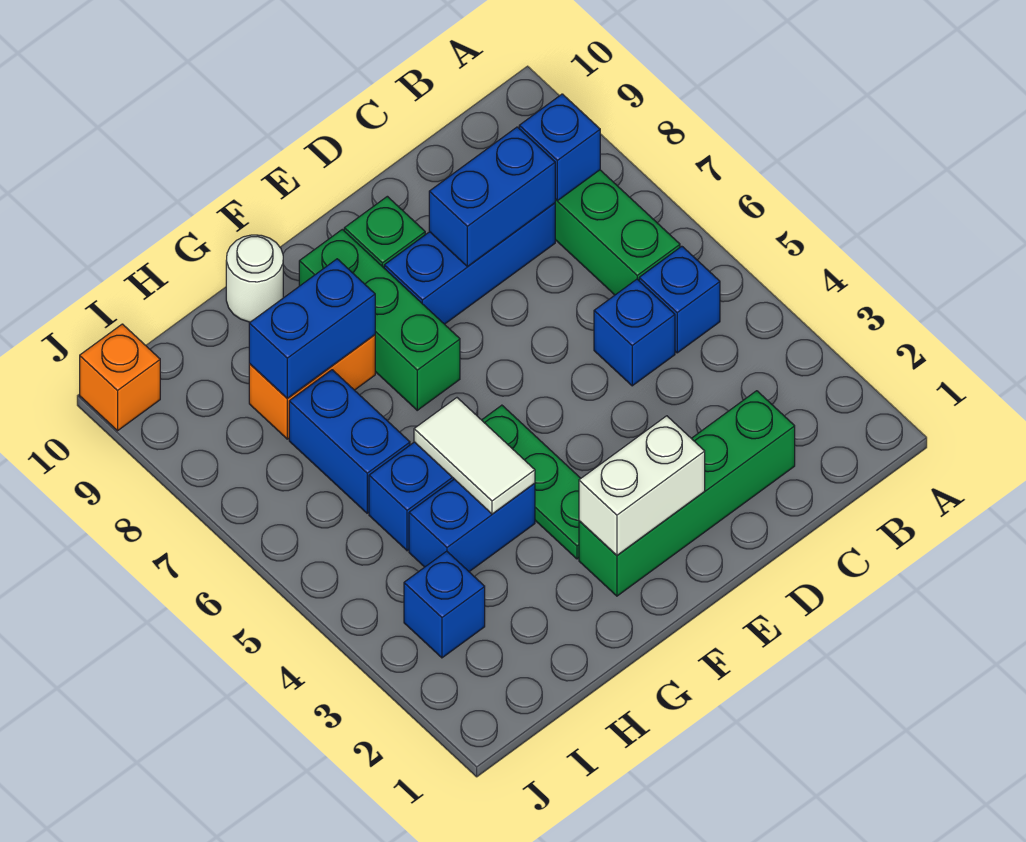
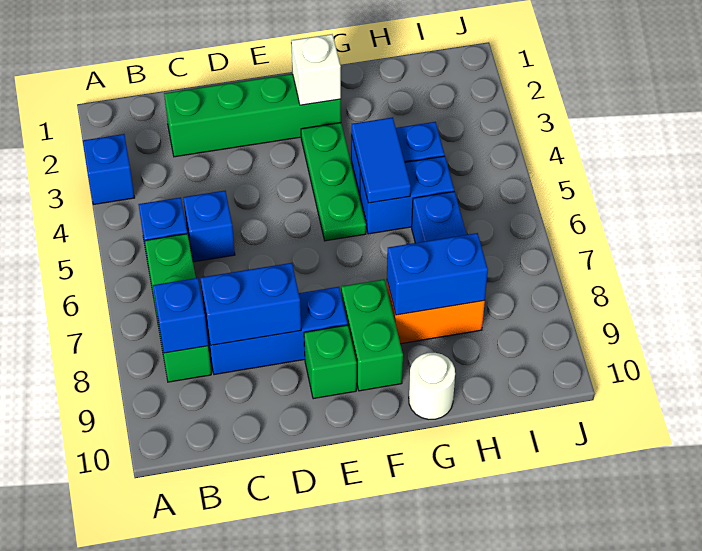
white 1x2 brick [579,416,705,555] -> white 1x1 brick [291,34,341,105]
green 1x3 brick [299,229,460,410] -> green 1x2 brick [341,279,403,391]
white 1x2 tile [414,398,535,514] -> blue 1x2 tile [351,117,411,203]
blue 1x1 brick [404,551,485,658] -> blue 1x1 brick moved to [83,134,135,204]
orange 1x1 brick [80,324,160,431] -> none

